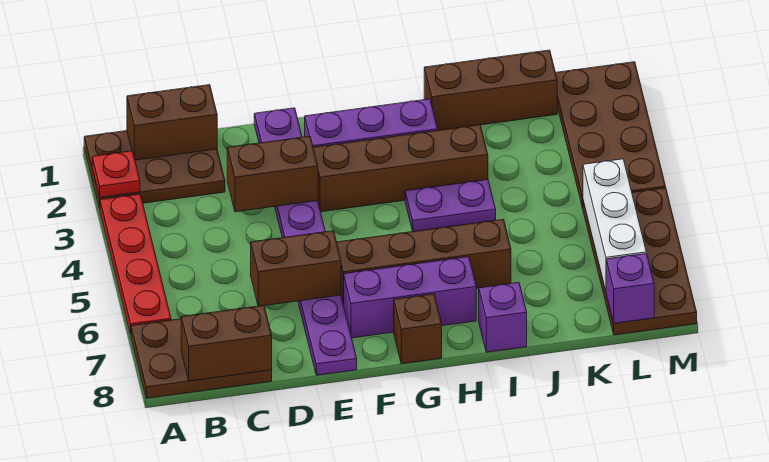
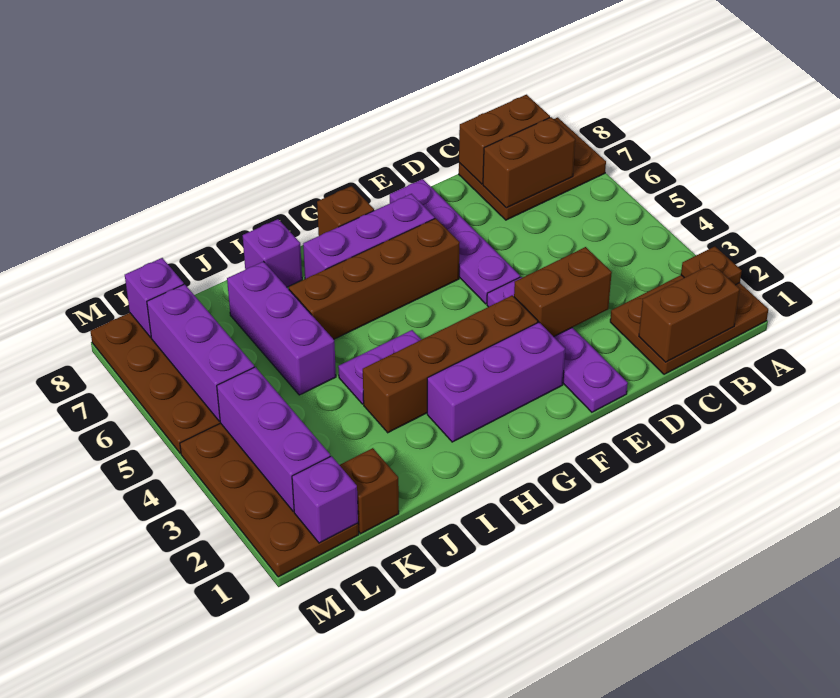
red 1x1 plate [92,151,140,198] -> brown 1x1 plate [681,246,742,285]
red 1x4 plate [100,194,171,334] -> none
brown 1x2 brick [251,231,341,306] -> brown 1x2 brick moved to [483,117,575,208]
brown 1x3 brick [424,50,557,130] -> brown 1x1 brick [340,448,399,534]
none -> purple 1x3 brick [227,262,336,395]
none -> purple 1x1 brick [292,456,358,543]
none -> purple 1x3 brick [217,367,330,511]
white 1x3 brick [583,159,646,290] -> purple 1x3 brick [147,284,254,421]

